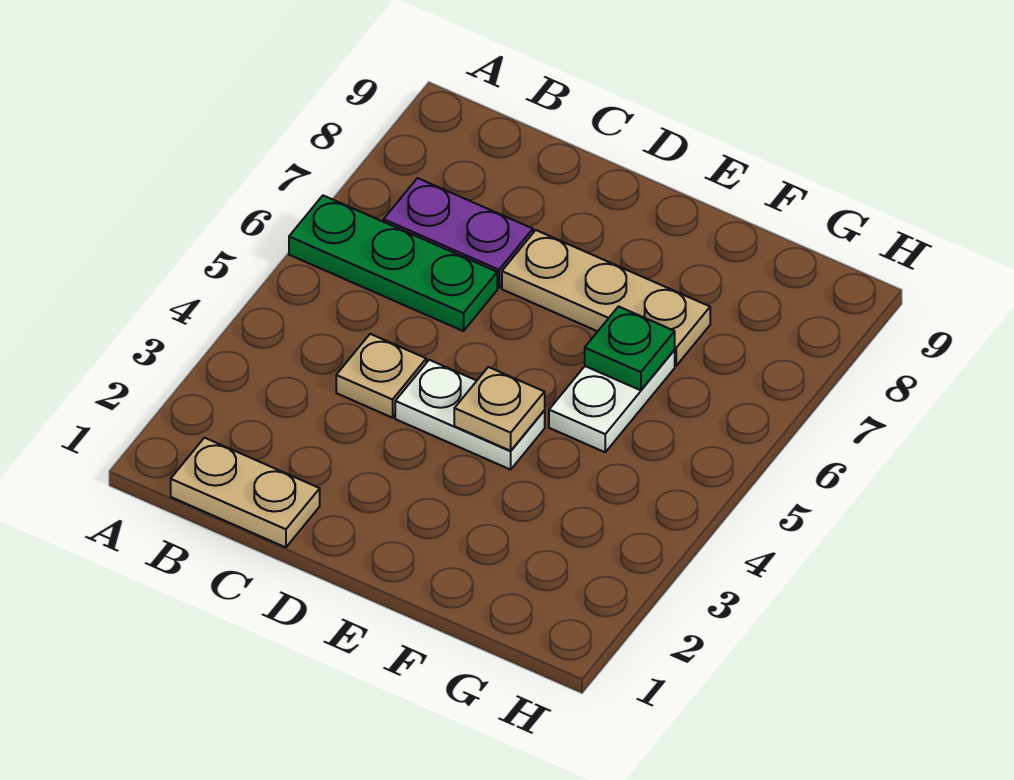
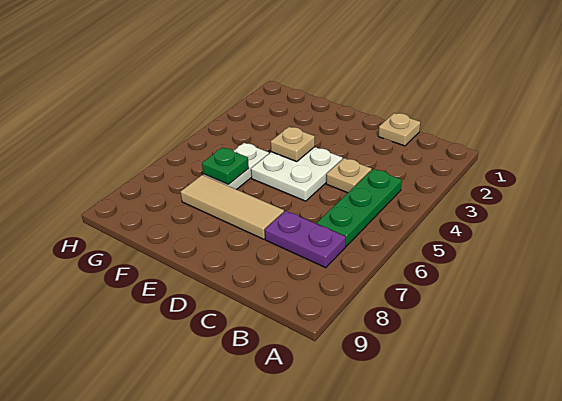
green 1x3 plate [289,196,497,331] -> green 1x3 plate turned to [317,169,402,246]
tan 1x2 plate [171,438,320,547] -> tan 1x1 plate [378,113,420,146]
white 1x2 plate [395,360,545,470] -> white 2x2 plate [251,147,343,201]
tan 1x3 plate [502,230,710,366] -> tan 1x3 tile [181,175,284,239]

